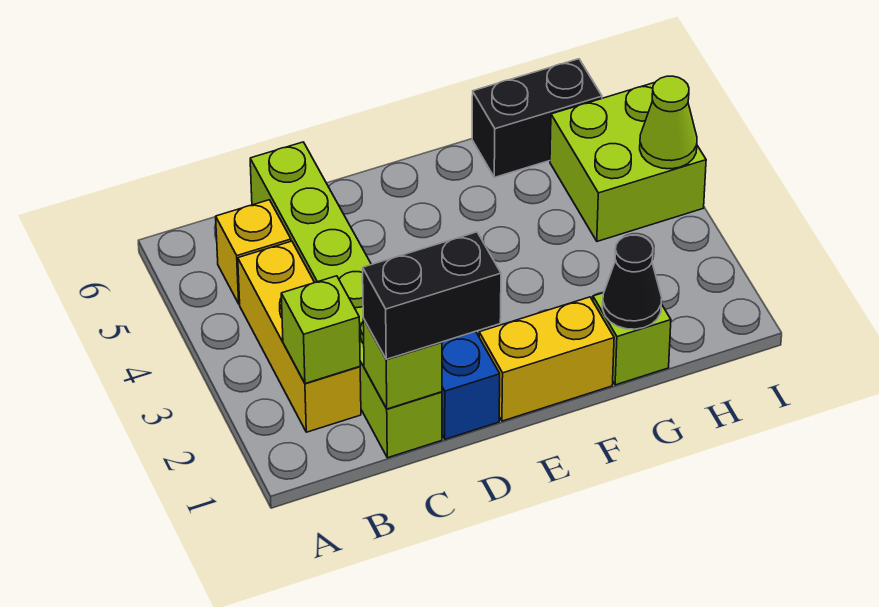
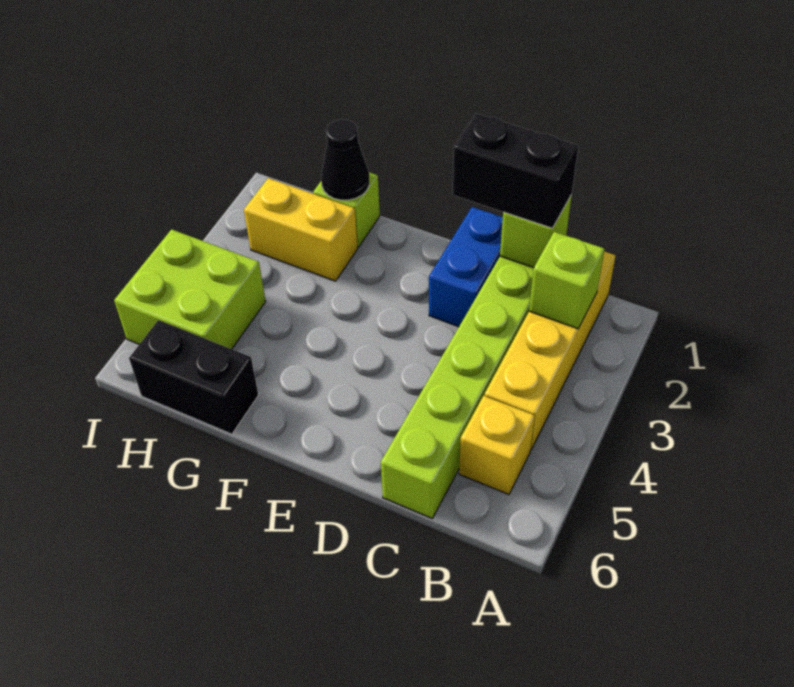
yellow 1x3 brick [238,241,361,432] -> yellow 1x4 brick [484,251,616,449]
yellow 1x2 brick [479,297,614,421] -> yellow 1x2 brick moved to [244,178,358,281]
lime 1x1 cone [640,76,697,169] -> none

